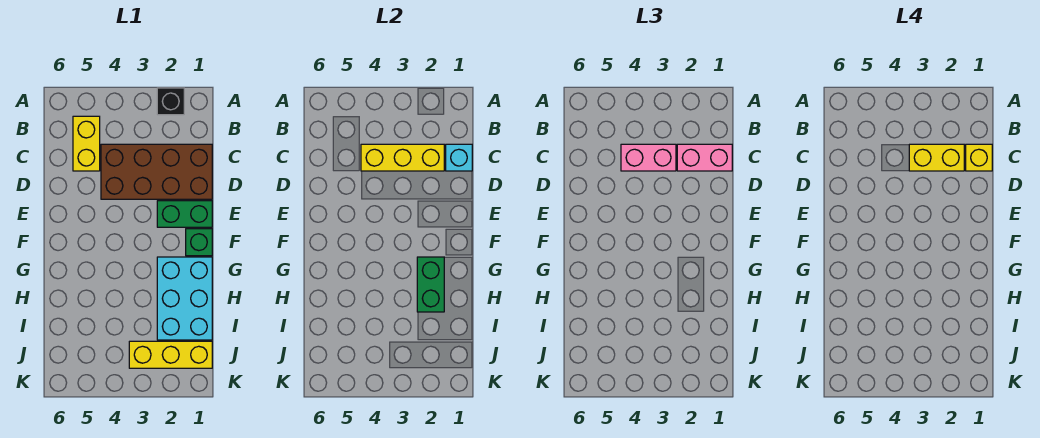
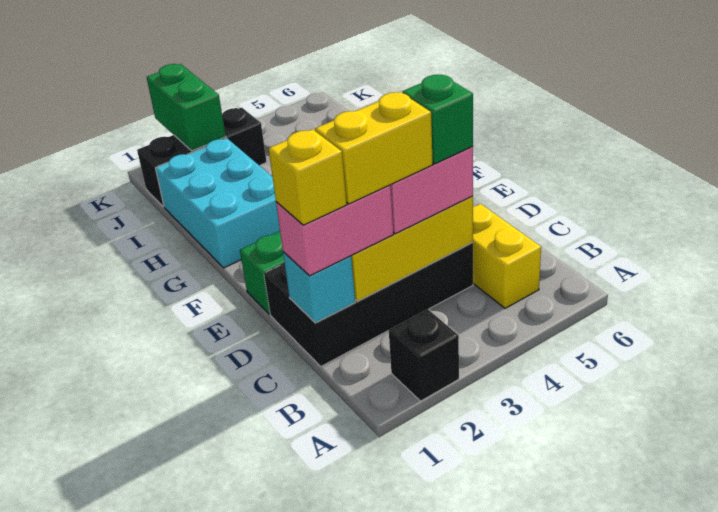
brown 2x4 brick [101,144,212,199] -> black 2x4 brick [264,243,473,366]
green 1x1 brick [186,229,212,256] -> green 1x1 brick moved to [402,75,473,164]
green 1x2 brick [417,257,444,312] -> green 1x2 brick moved to [147,64,226,151]
yellow 1x3 brick [129,341,212,368] -> black 1x3 brick [137,108,267,207]

